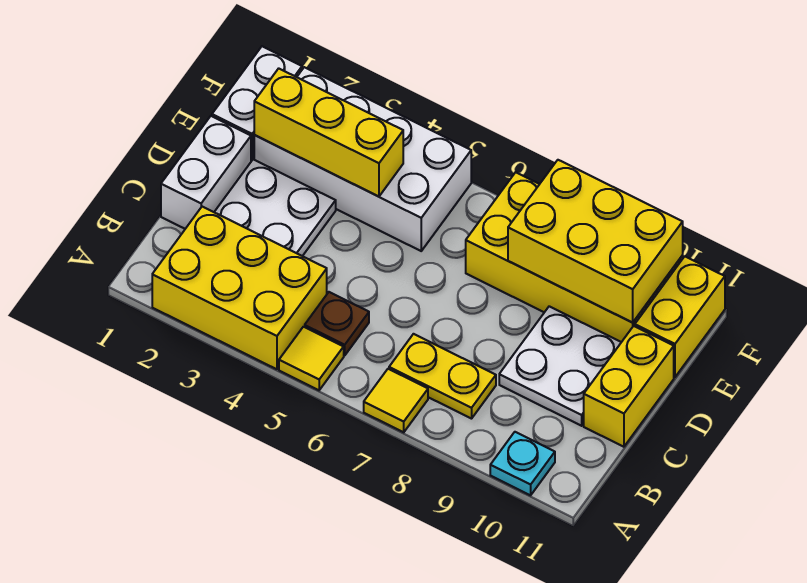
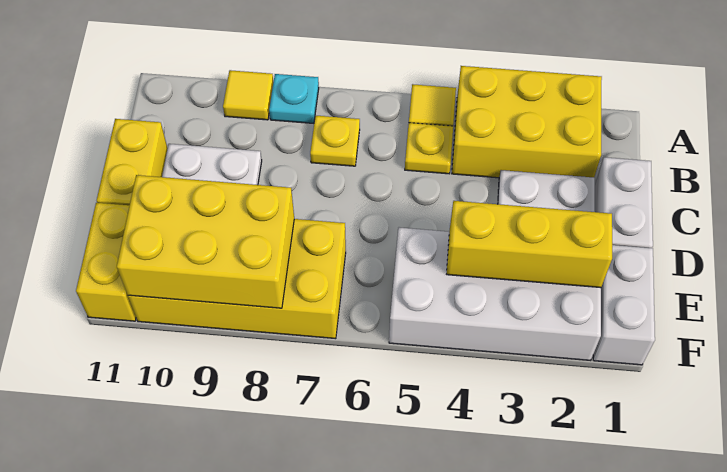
yellow 1x1 tile [364,369,428,432] -> yellow 1x1 tile moved to [223,70,274,120]
cyan 1x1 plate [490,432,555,495] -> cyan 1x1 plate moved to [269,74,319,123]
brown 1x1 plate [305,292,369,355] -> yellow 1x1 plate [405,123,453,174]
yellow 1x2 plate [389,334,496,419] -> yellow 1x1 plate [310,116,360,166]

